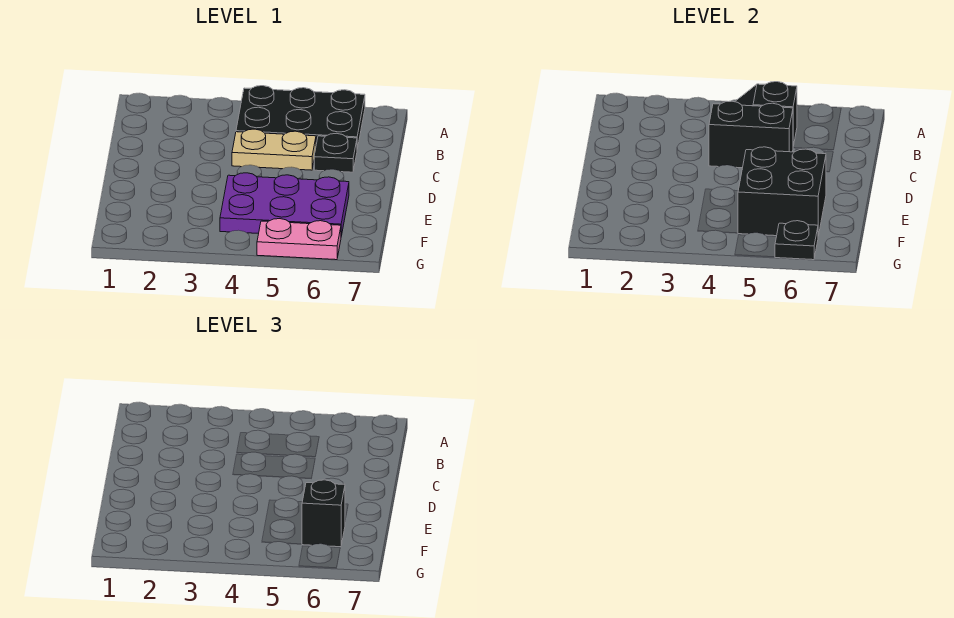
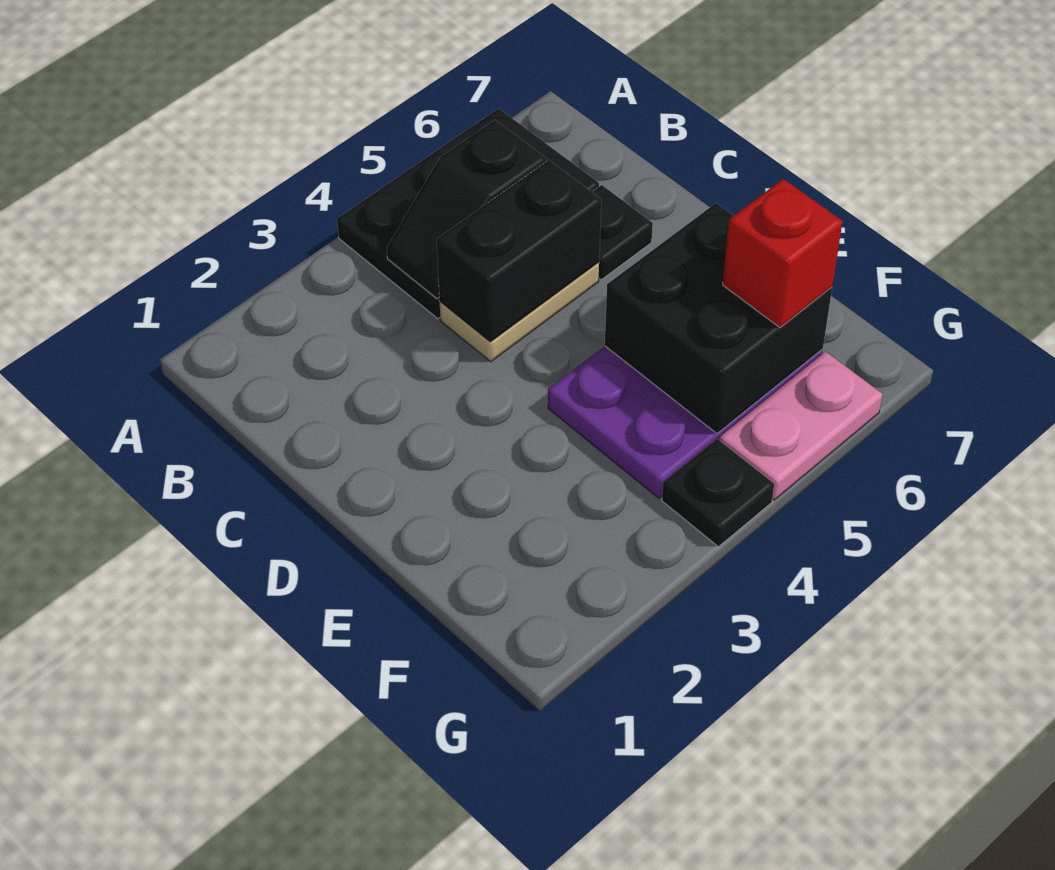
black 1x1 brick [302,480,345,547] -> red 1x1 brick [723,179,843,328]
black 1x1 plate [775,221,818,260] -> black 1x1 plate moved to [662,439,774,547]

